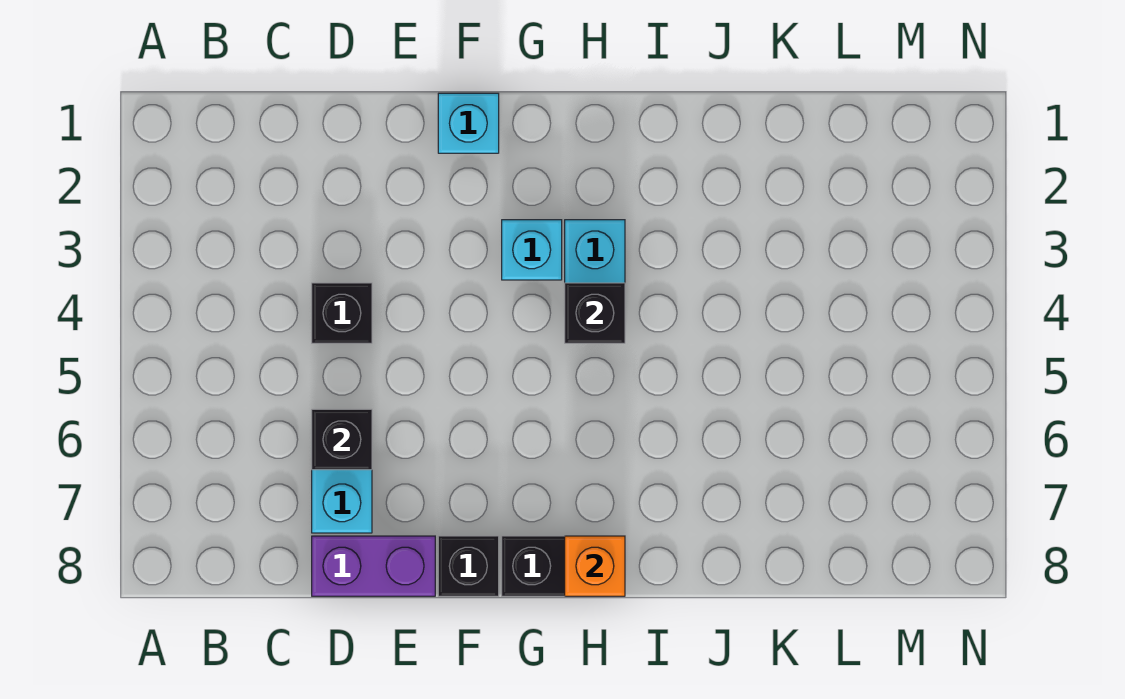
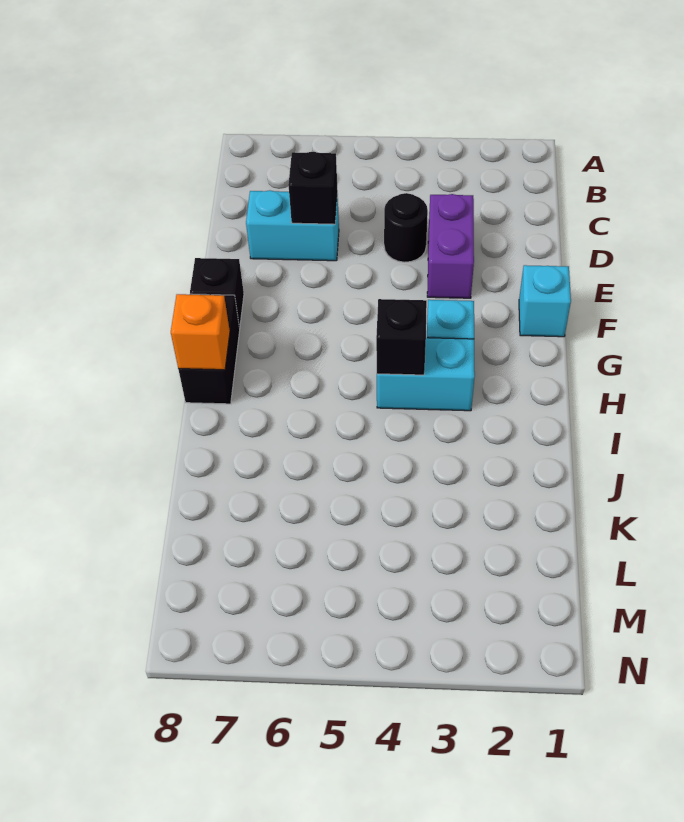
black 1x1 brick [312,283,372,343] -> black 1x1 round brick [384,193,428,262]
purple 1x2 brick [312,536,435,596] -> purple 1x2 brick moved to [427,194,474,298]

